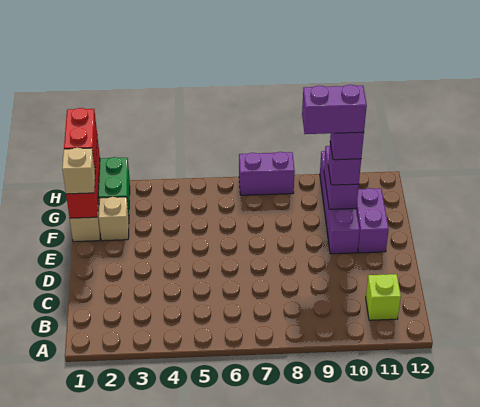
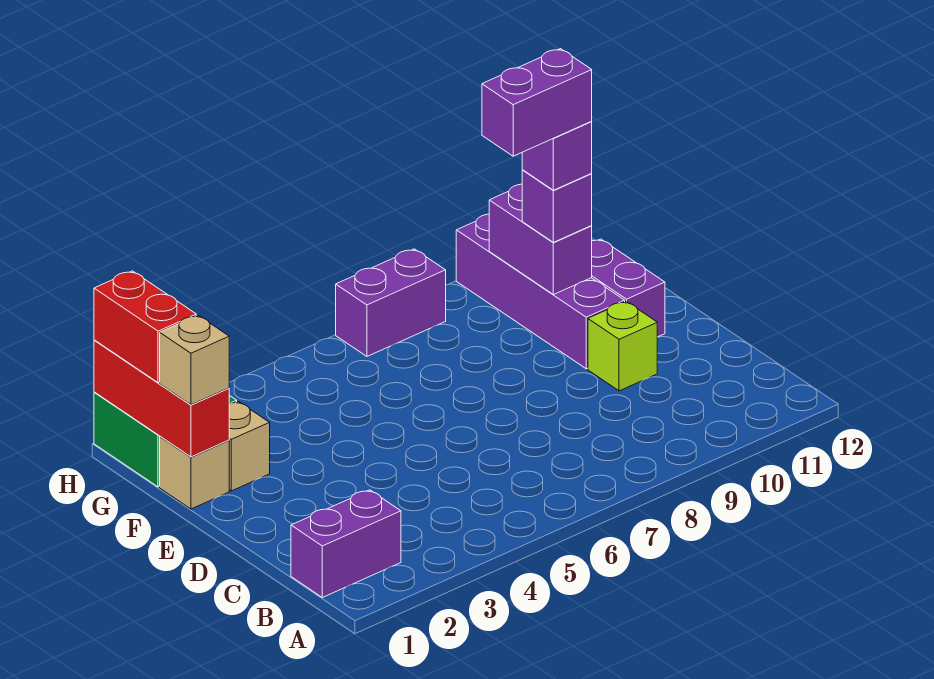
none -> purple 1x2 brick [291,490,401,597]
lime 1x1 brick [366,274,401,320] -> lime 1x1 brick moved to [588,301,657,391]

